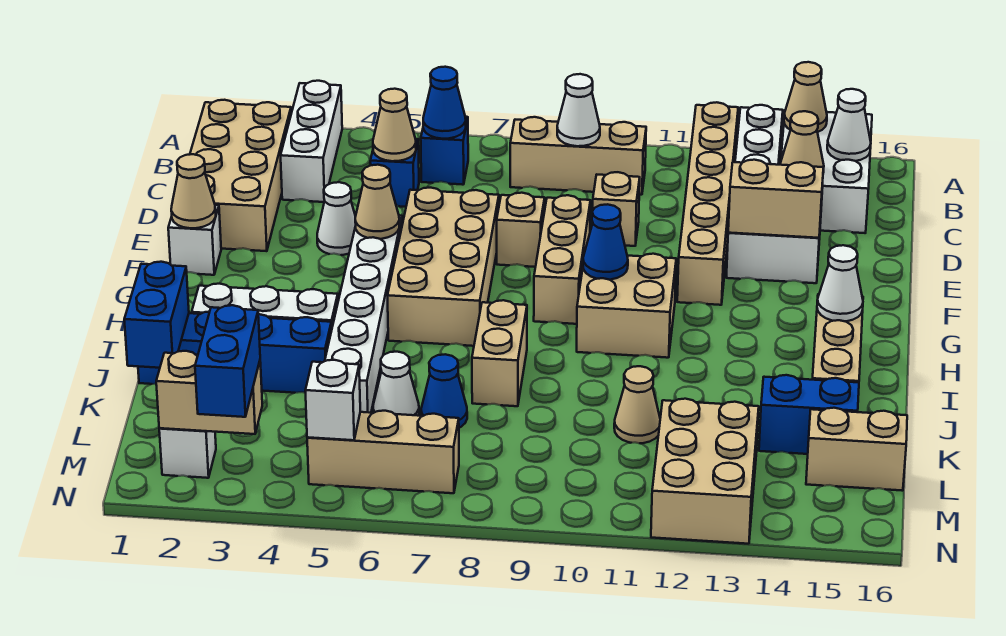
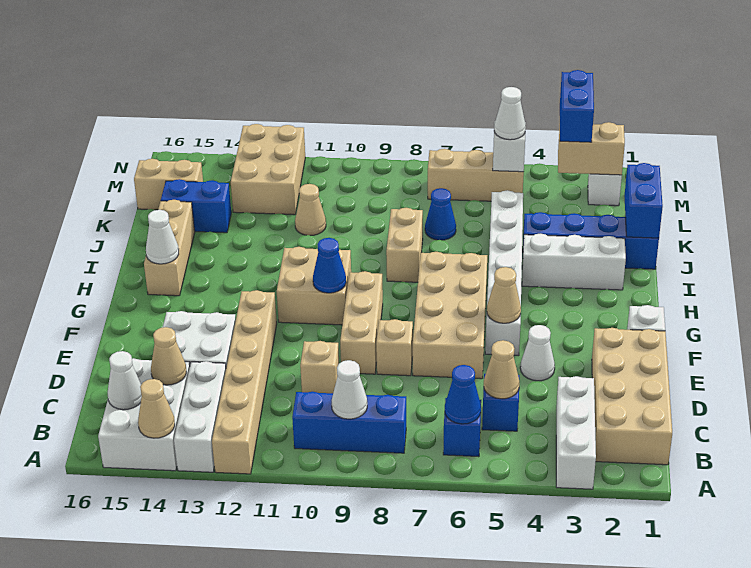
tan 1x3 brick [510,117,646,195] -> blue 1x3 brick [292,392,406,453]
tan 1x2 brick [728,160,823,238] -> none
tan 1x1 cone [171,154,216,228] -> none
white 1x1 cone [373,352,419,416] -> white 1x1 cone moved to [494,87,526,140]

